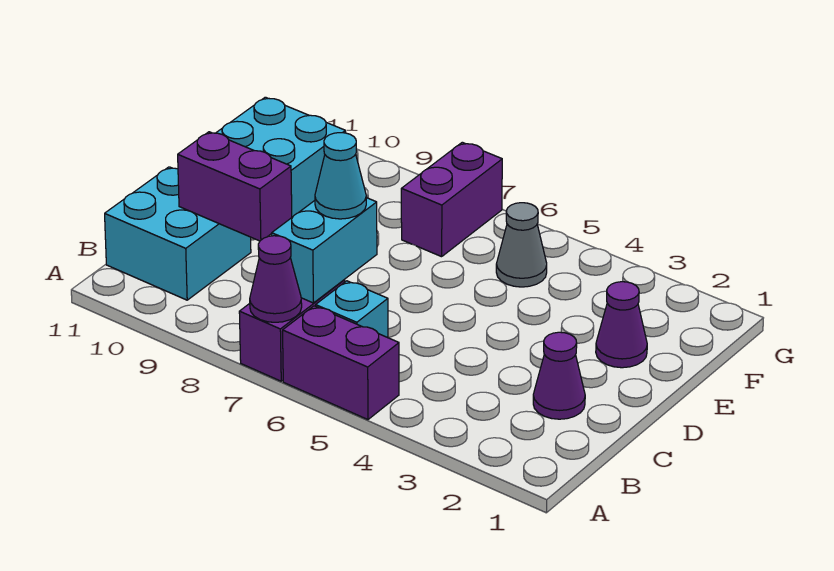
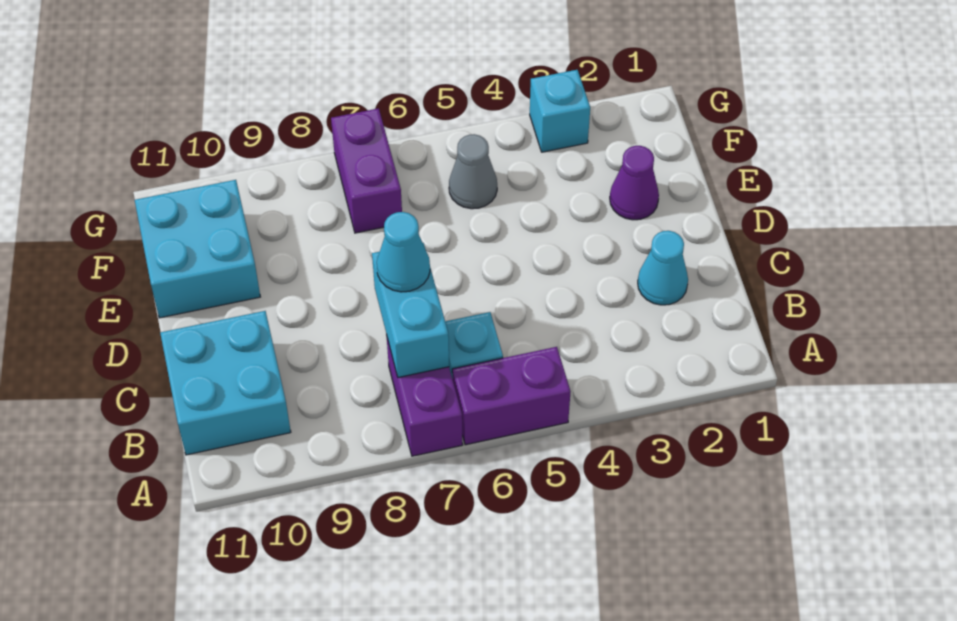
purple 1x1 cone [250,236,302,322] -> none
purple 1x1 cone [533,332,585,419] -> cyan 1x1 cone [638,231,688,305]
purple 1x2 brick [178,132,292,241] -> none
none -> cyan 1x1 brick [530,70,590,152]

